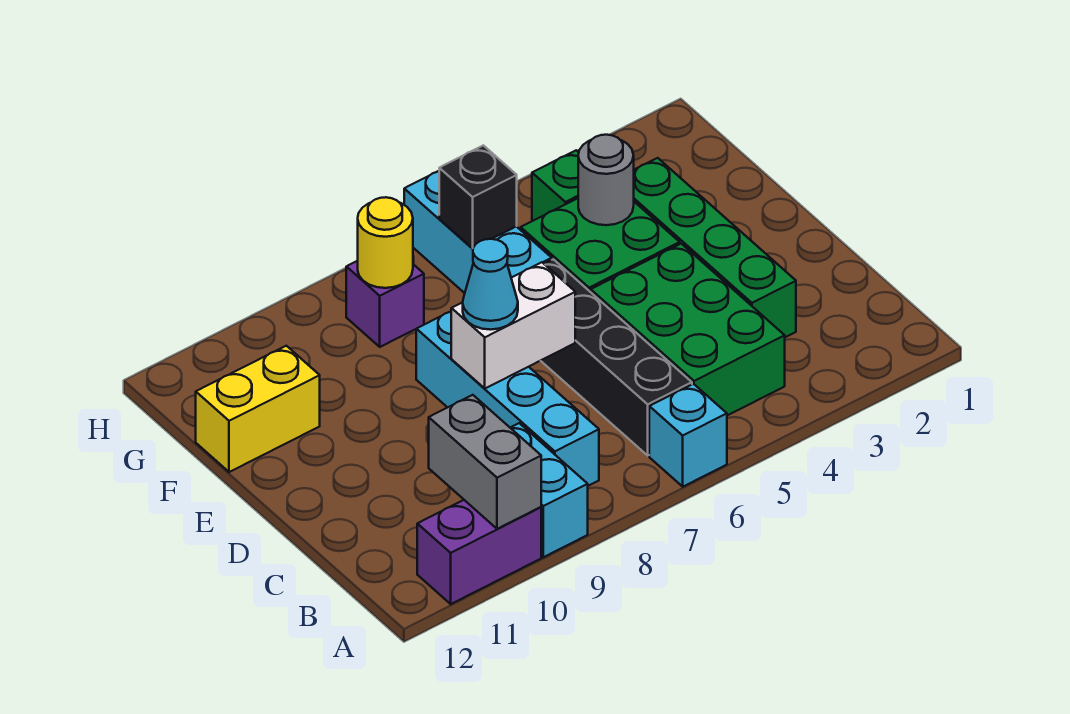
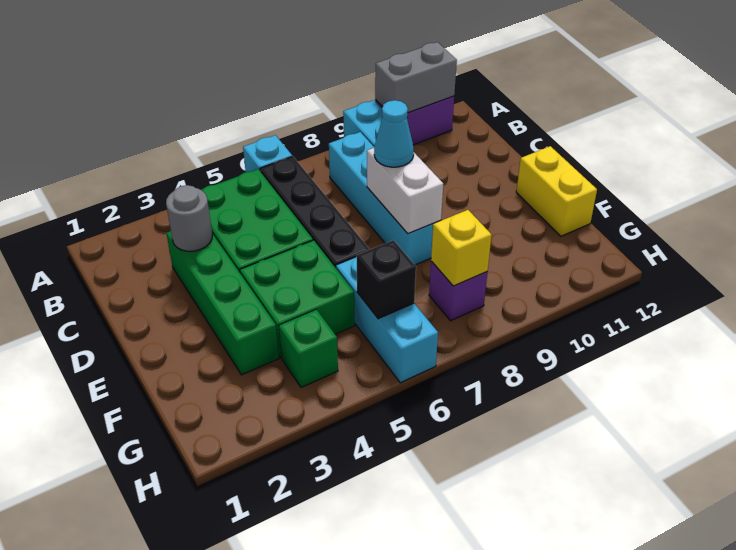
grey 1x2 brick [429,395,541,529] -> grey 1x2 brick turned to [375,42,457,113]
white 1x2 brick [451,262,575,389] -> white 1x2 brick turned to [367,148,443,234]
grey 1x1 round brick [578,135,634,225] -> grey 1x1 round brick moved to [166,185,212,251]
yellow 1x2 brick [196,346,320,472] -> yellow 1x2 brick turned to [516,146,597,236]
yellow 1x1 round brick [358,197,413,288] -> yellow 1x1 brick [431,210,492,286]

